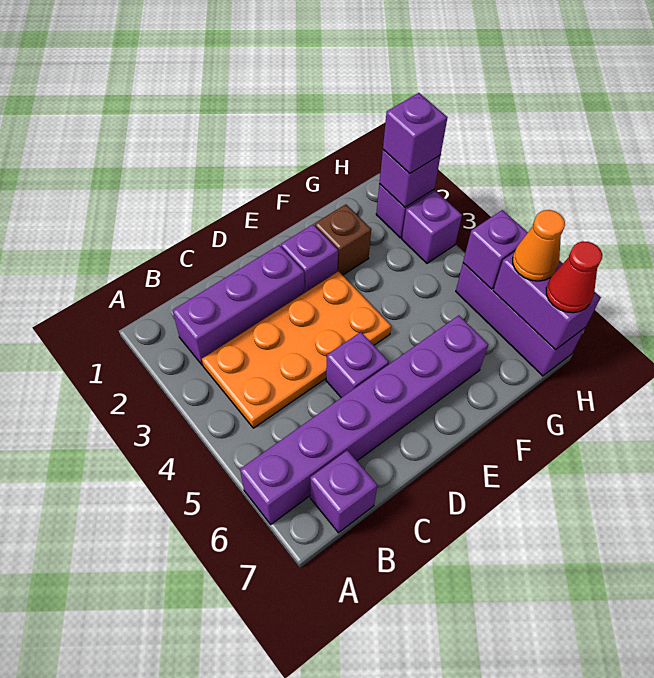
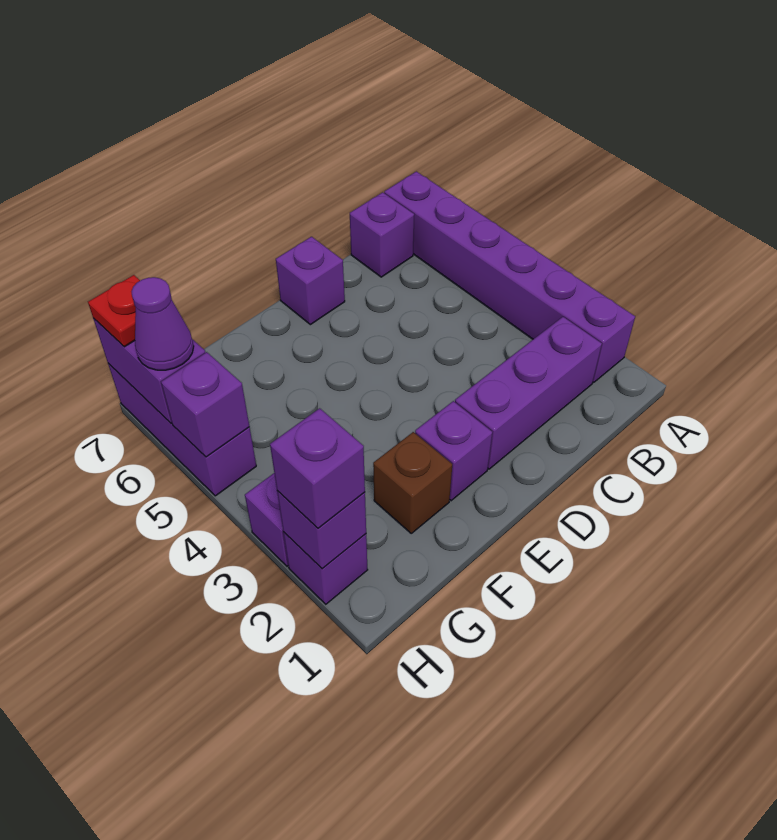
purple 1x6 brick [240,315,488,524] -> purple 1x6 brick turned to [384,171,635,383]
orange 2x4 plate [202,271,391,428] -> none
purple 1x1 brick [326,332,389,398] -> purple 1x1 brick moved to [276,237,345,325]
orange 1x1 cone [513,210,565,281] -> purple 1x1 cone [131,277,194,370]
red 1x1 cone [546,241,602,313] -> red 1x1 plate [88,275,140,347]

